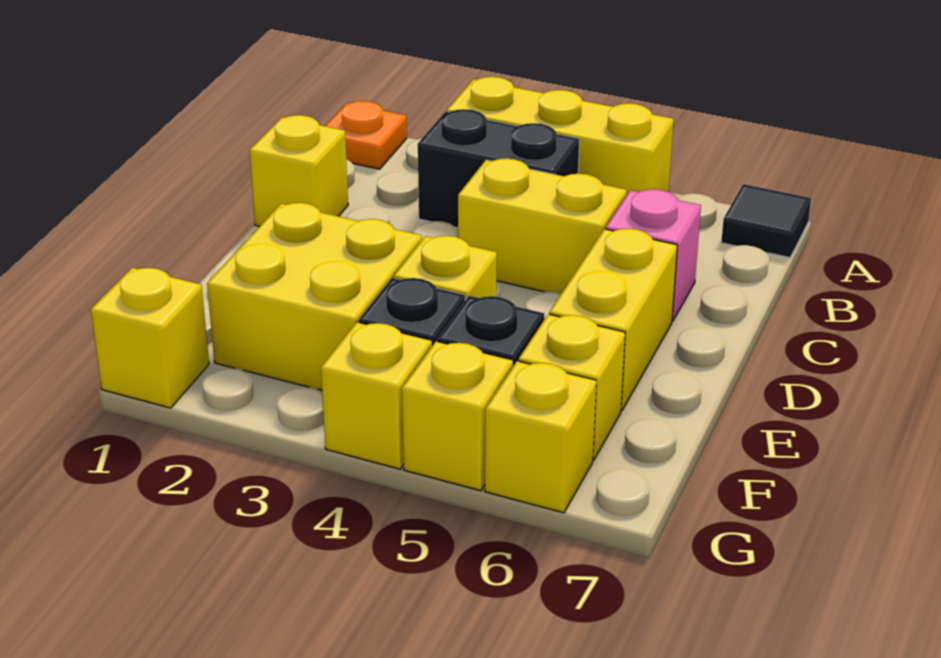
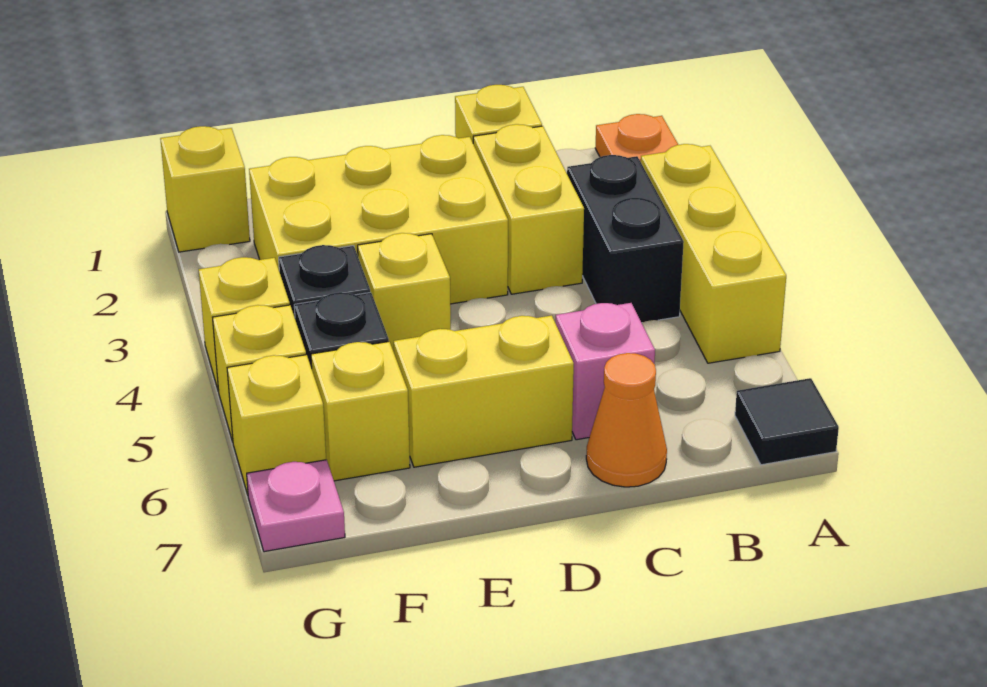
yellow 1x2 brick [458,158,626,294] -> yellow 1x2 brick moved to [473,124,584,294]
none -> orange 1x1 cone [586,353,667,487]
yellow 2x2 brick [207,203,422,390] -> yellow 2x3 brick [249,135,508,304]
none -> pink 1x1 plate [247,460,345,552]

